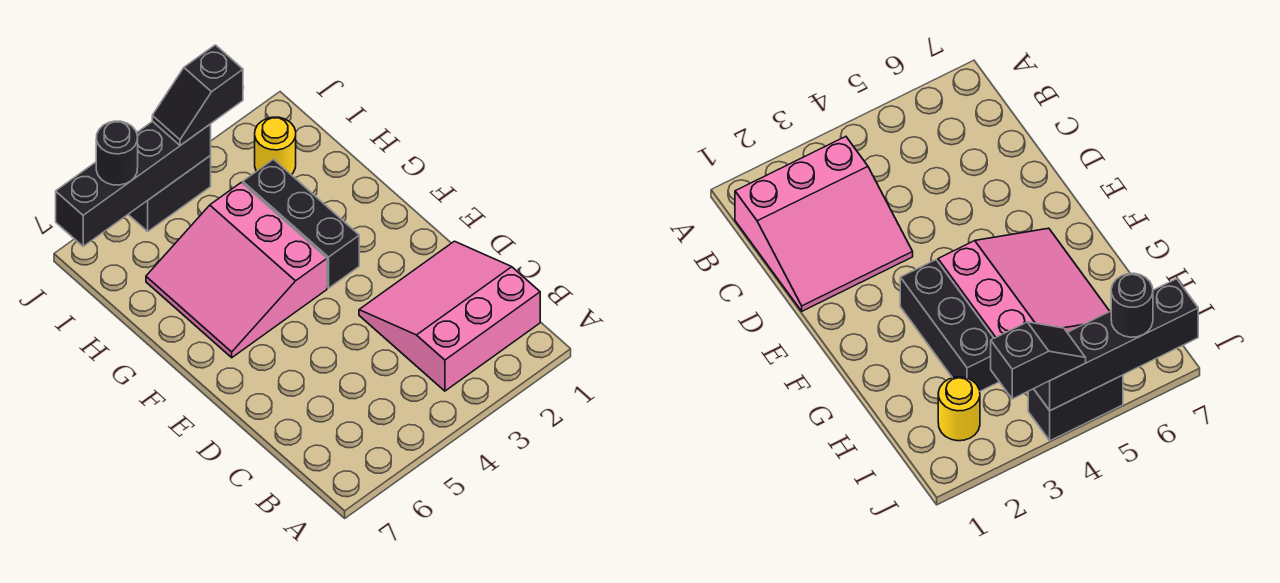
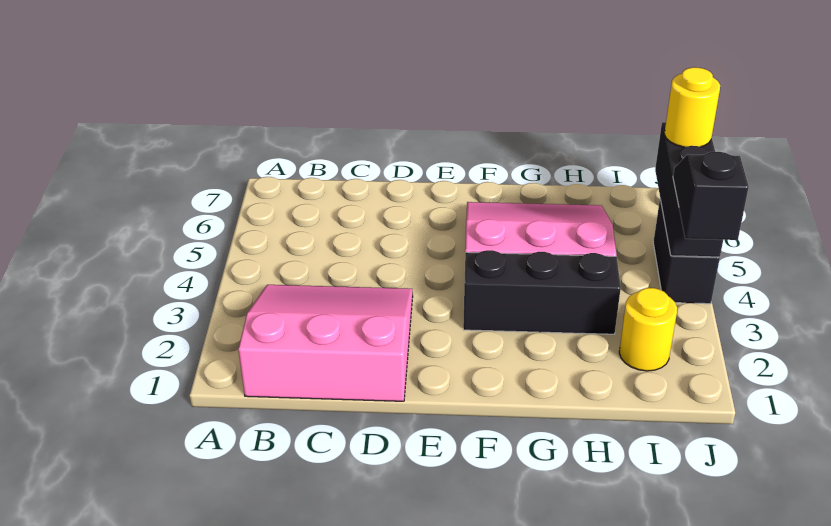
pink 3x3 slope [359,241,540,391] -> pink 3x3 slope turned to [238,285,413,401]
black 1x4 brick [56,121,211,246] -> black 1x3 brick [655,122,723,257]
black 1x1 round brick [96,121,138,185] -> yellow 1x1 round brick [664,67,720,147]

